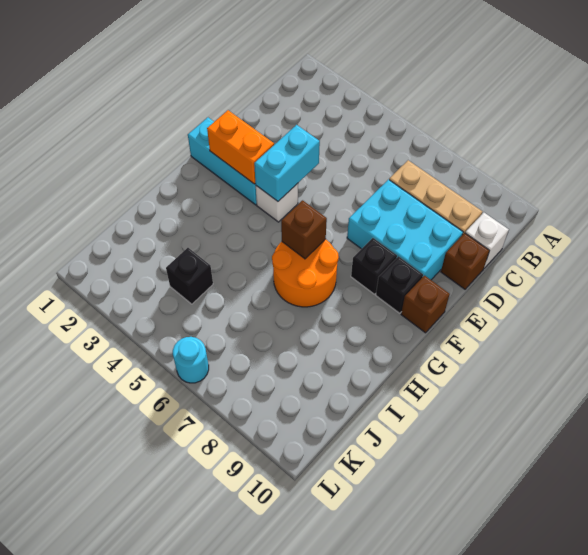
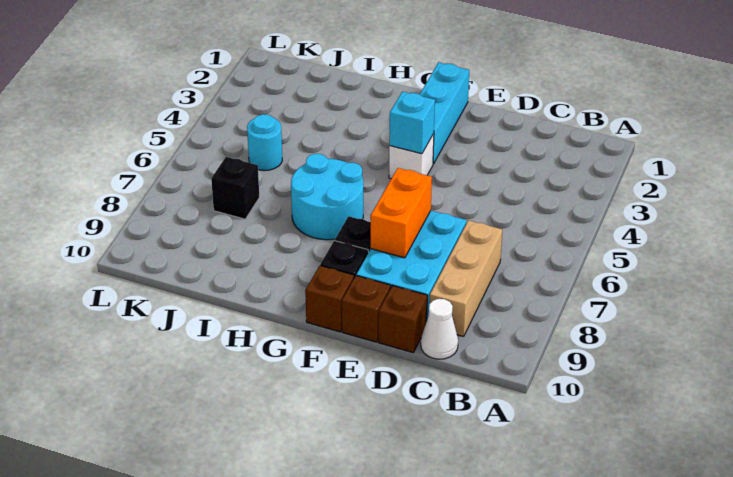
white 1x1 brick [465,213,509,268] -> white 1x1 cone [421,299,458,359]
cyan 1x2 brick [254,125,320,201] -> cyan 1x1 brick [389,92,435,154]
orange 1x2 brick [207,110,274,184] -> orange 1x2 brick moved to [371,168,432,258]
orange 2x2 round brick [272,239,339,307] -> cyan 2x2 round brick [291,154,363,240]
brown 1x1 brick [281,200,327,259] -> brown 1x1 brick moved to [342,276,391,342]
black 1x1 brick [166,248,213,304] -> black 1x1 brick moved to [211,157,259,219]
cyan 1x1 round brick [173,337,209,383] -> cyan 1x1 round brick moved to [247,114,282,171]

